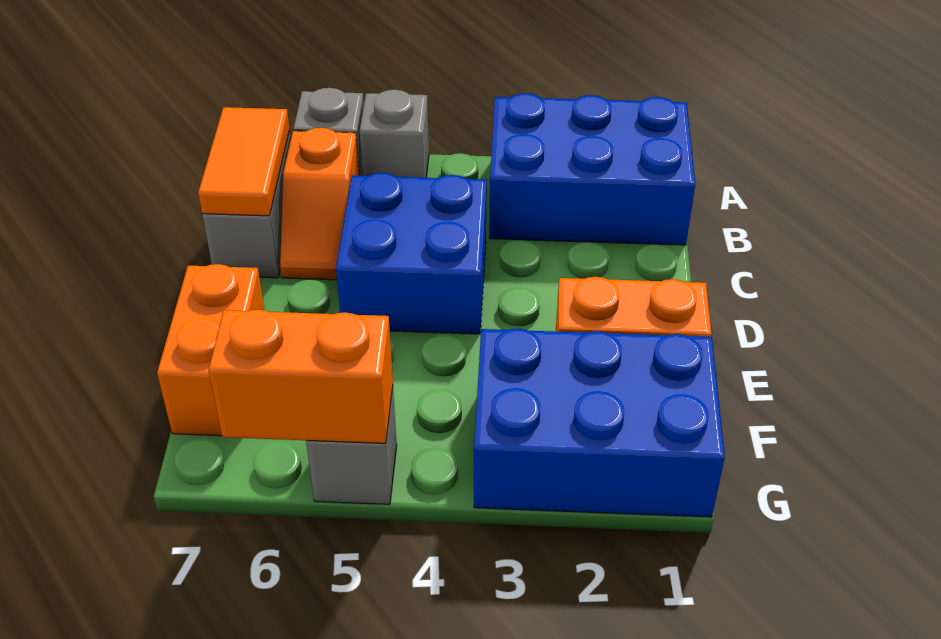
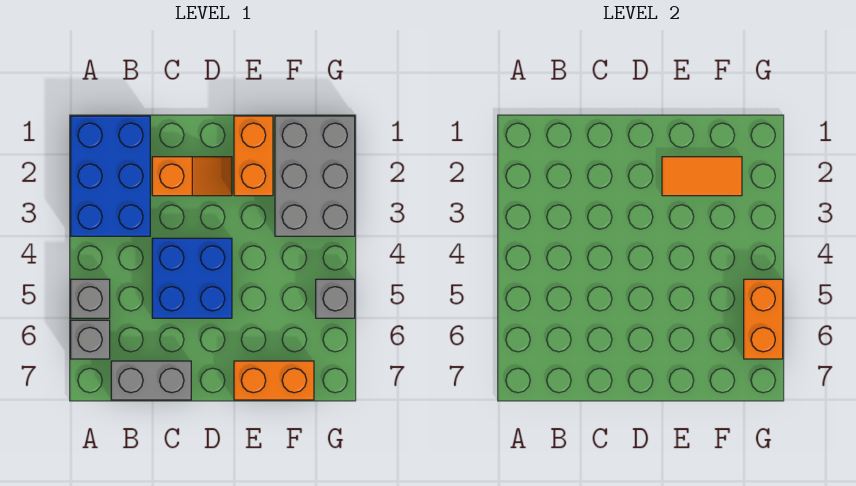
orange 1x2 slope [280,128,359,280] -> orange 1x2 slope moved to [152,157,232,196]
orange 1x2 tile [198,107,289,216] -> orange 1x2 tile moved to [662,157,742,196]
blue 2x3 brick [474,329,725,517] -> grey 2x3 brick [275,116,355,236]

